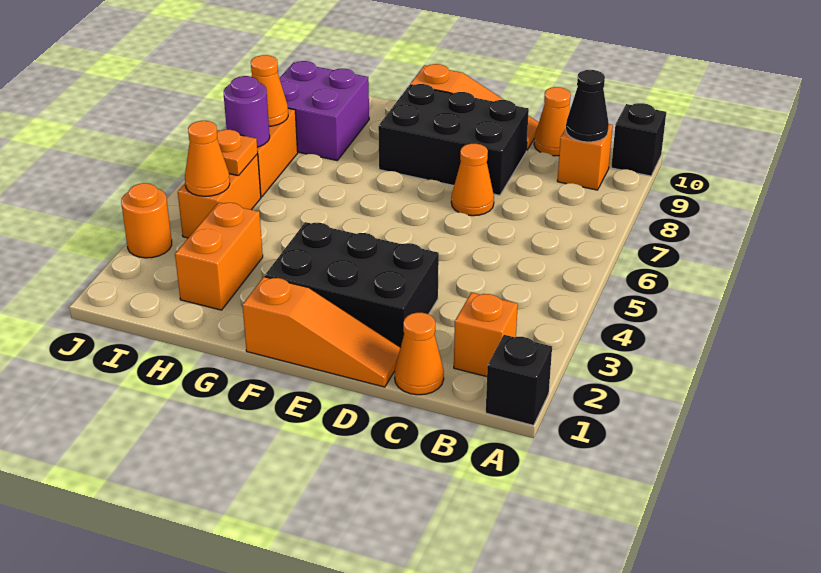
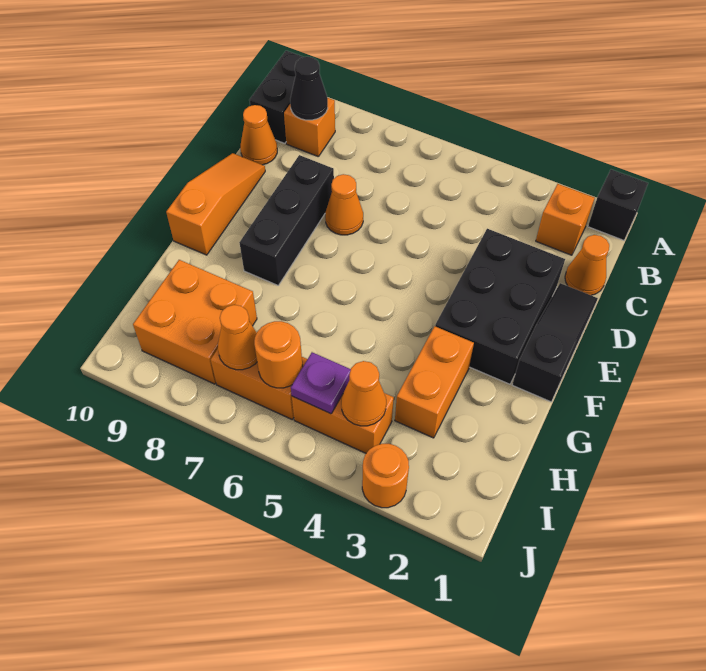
black 1x1 brick [611,103,666,176] -> black 1x2 brick [249,51,303,144]
orange 1x3 slope [243,277,401,387] -> black 1x3 slope [512,283,598,402]
black 2x3 brick [378,84,529,195] -> black 1x3 brick [239,155,334,285]
orange 1x2 brick [175,203,263,310] -> orange 1x2 brick turned to [395,326,474,438]
purple 2x2 brick [280,61,369,160] -> orange 2x2 brick [133,260,257,384]
orange 1x1 plate [217,130,258,175] -> purple 1x1 plate [291,352,351,414]
purple 1x1 round brick [224,76,270,147] -> orange 1x1 round brick [254,321,303,388]

